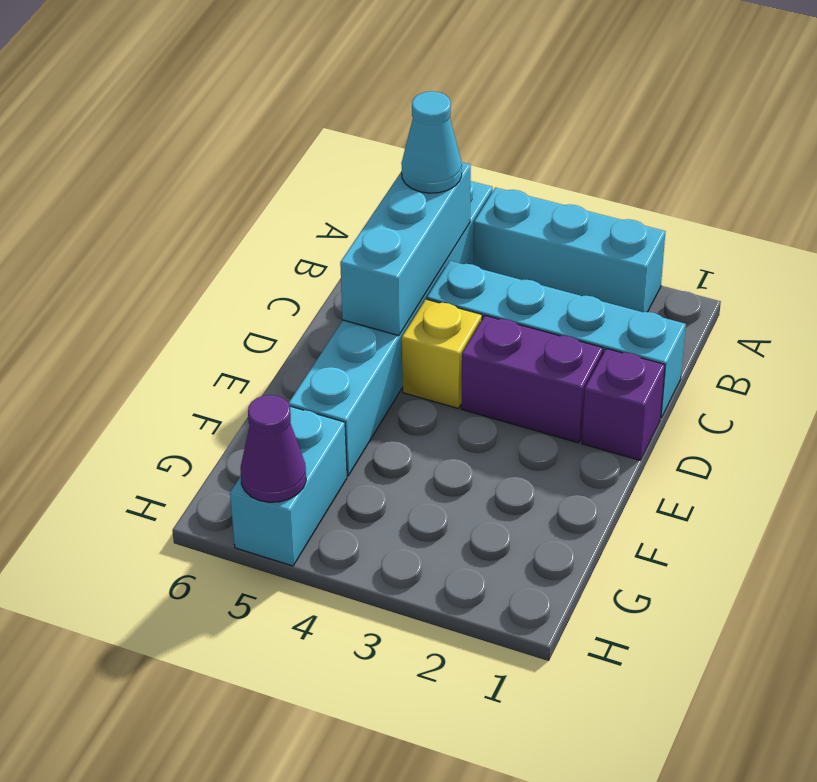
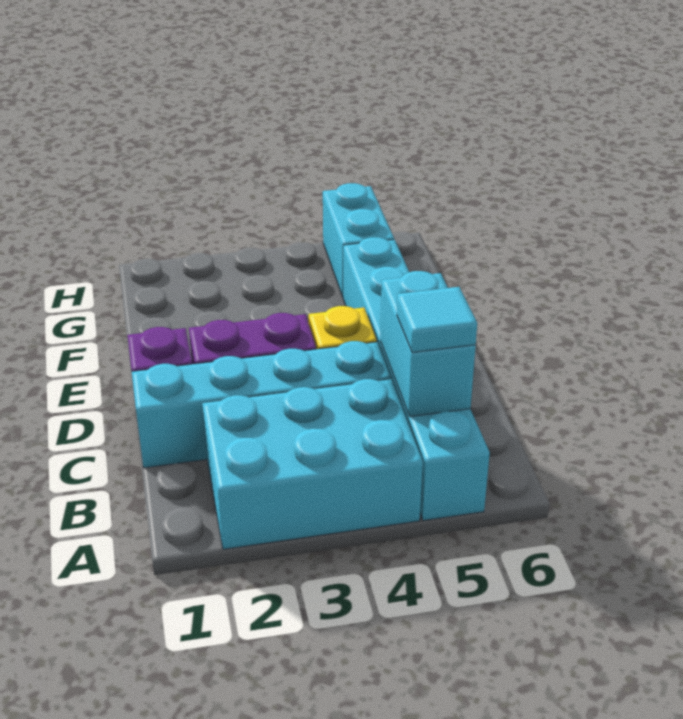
cyan 1x3 brick [473,188,666,312] -> cyan 2x3 brick [202,379,423,549]
cyan 1x3 brick [340,162,471,336] -> cyan 1x2 brick [380,271,476,417]
cyan 1x1 cone [401,91,462,193] -> cyan 1x1 tile [397,287,477,352]
purple 1x1 cone [240,395,306,502] -> none

